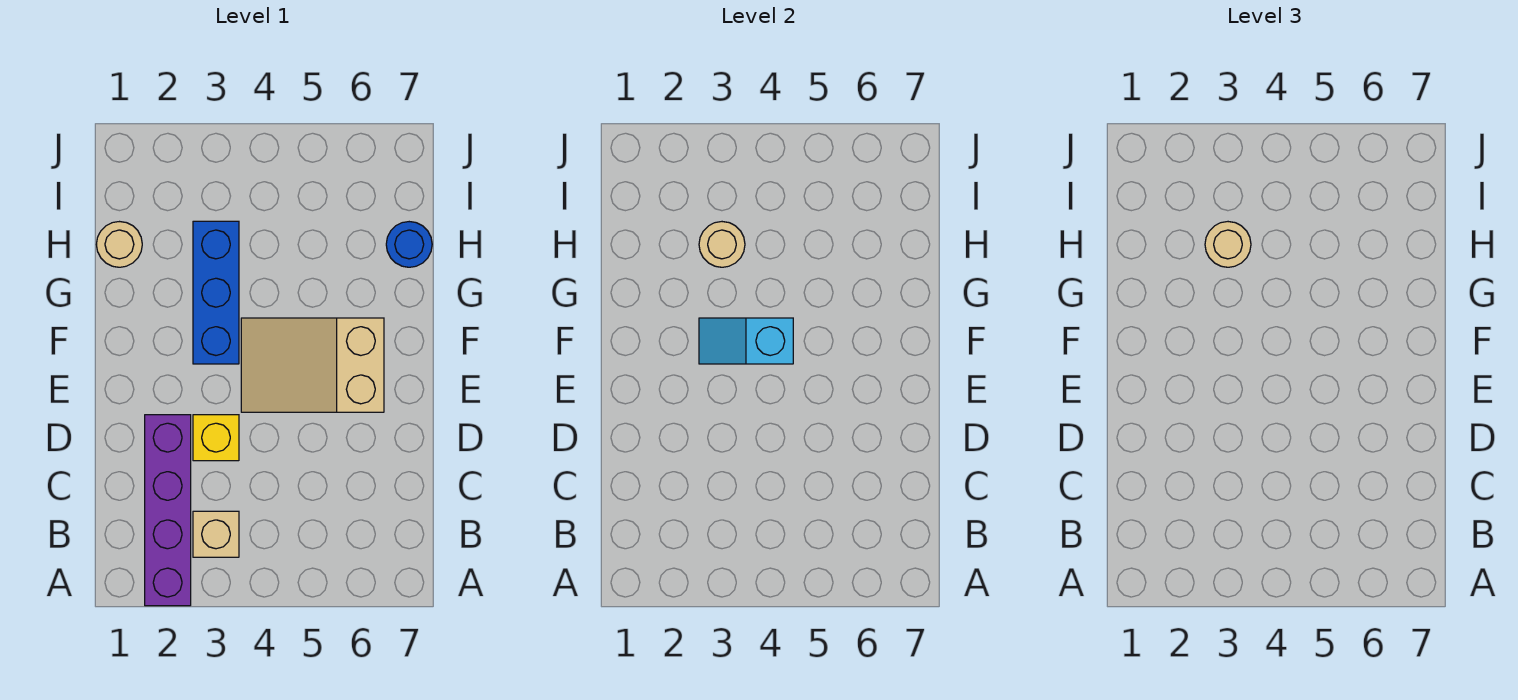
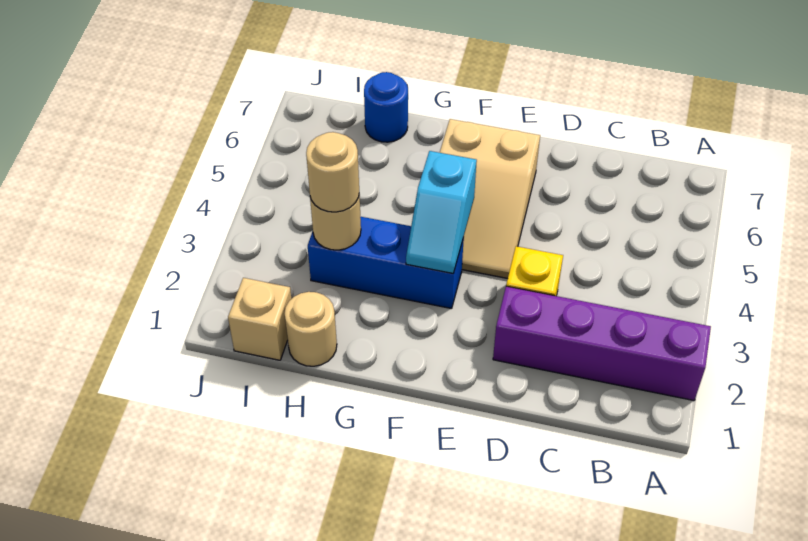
tan 1x1 brick [193,511,239,557] -> tan 1x1 brick moved to [228,278,291,360]

